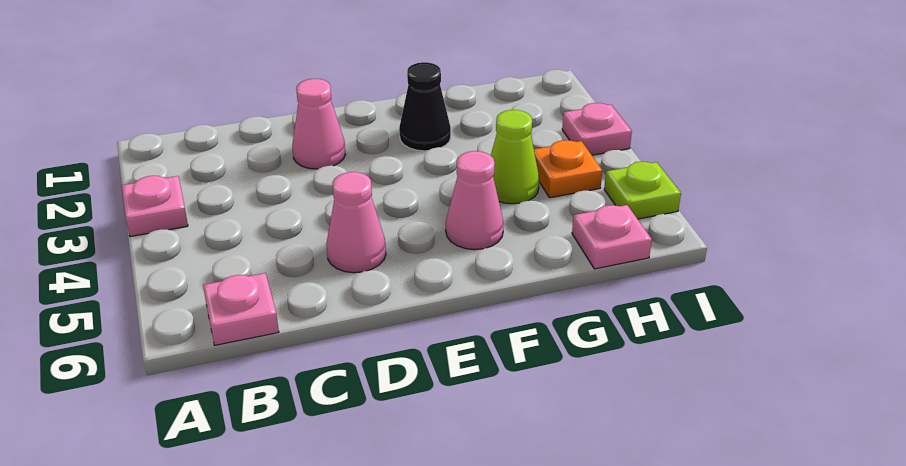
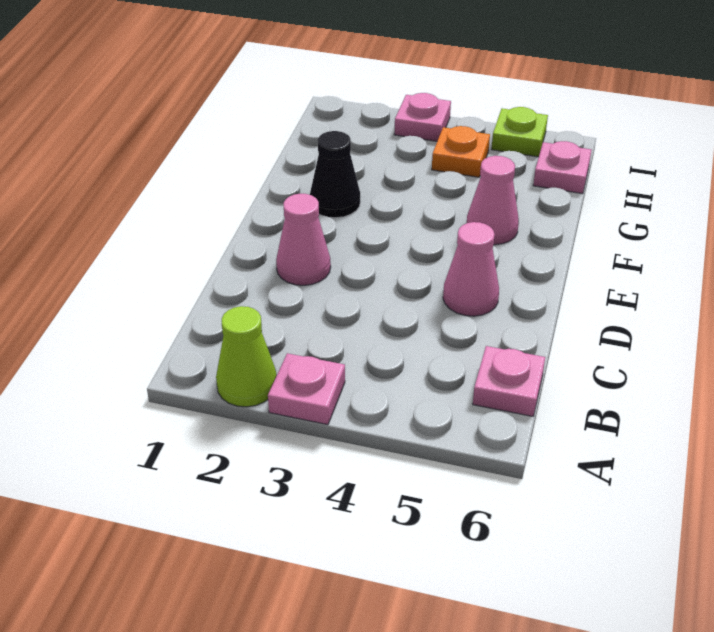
lime 1x1 cone [491,110,539,204] -> lime 1x1 cone moved to [216,306,277,407]

